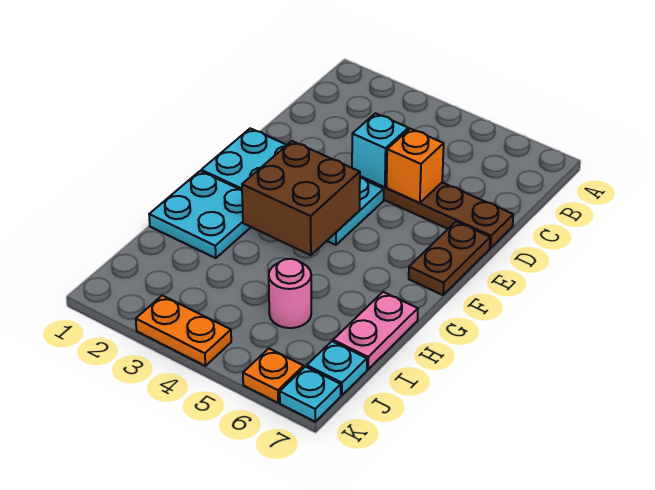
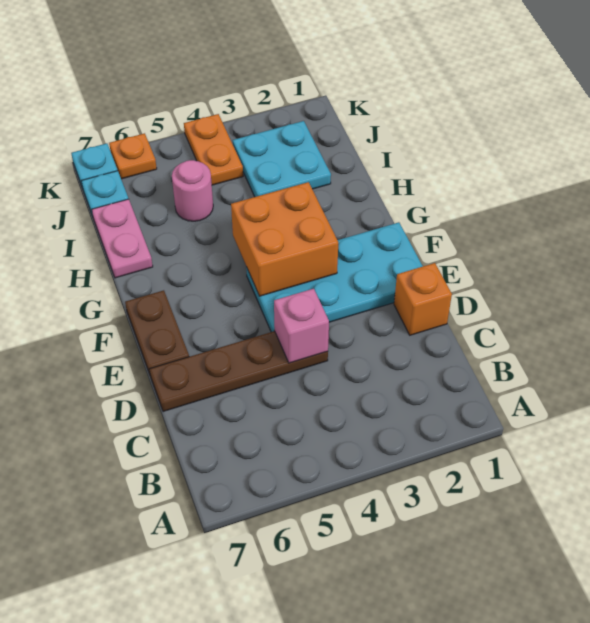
cyan 1x1 brick [352,113,408,187] -> pink 1x1 brick [274,289,329,363]
orange 1x1 brick [387,129,444,203] -> orange 1x1 brick moved to [394,263,452,335]
brown 2x2 brick [242,141,360,255] -> orange 2x2 brick [231,182,338,296]
cyan 2x2 plate [149,171,251,258] -> cyan 2x2 plate moved to [233,121,331,197]
orange 1x2 plate [136,295,231,366] -> orange 1x2 plate turned to [184,114,243,185]

